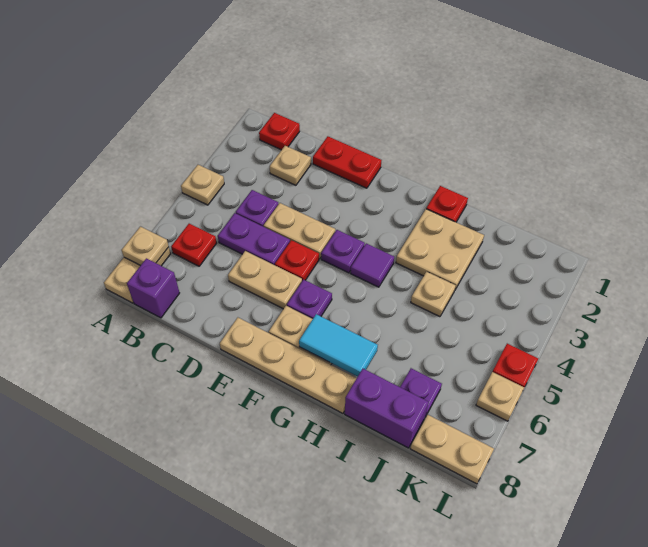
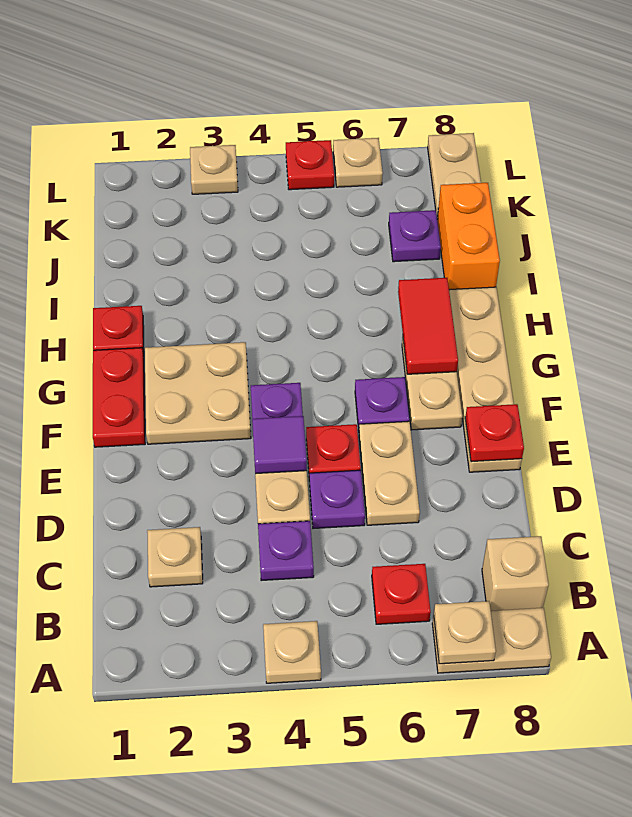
red 1x1 plate [259,113,300,150] -> red 1x1 plate moved to [465,404,524,462]
purple 1x1 brick [127,258,179,318] -> tan 1x1 brick [482,536,549,611]
purple 1x2 plate [218,213,290,265] -> purple 1x1 plate [309,470,365,528]
red 1x2 plate [313,136,382,188] -> red 1x2 plate moved to [93,348,145,447]
purple 1x1 tile [350,243,394,287] -> purple 1x1 tile moved to [252,416,307,474]
cyan 1x2 tile [299,314,378,377] -> red 1x2 tile [398,278,458,374]
tan 2x2 plate [396,209,484,289] -> tan 2x2 plate moved to [145,342,251,444]
tan 1x1 plate [411,272,456,317] -> tan 1x1 plate moved to [190,145,238,194]
purple 1x2 brick [345,369,429,448] -> orange 1x2 brick [437,183,500,290]

